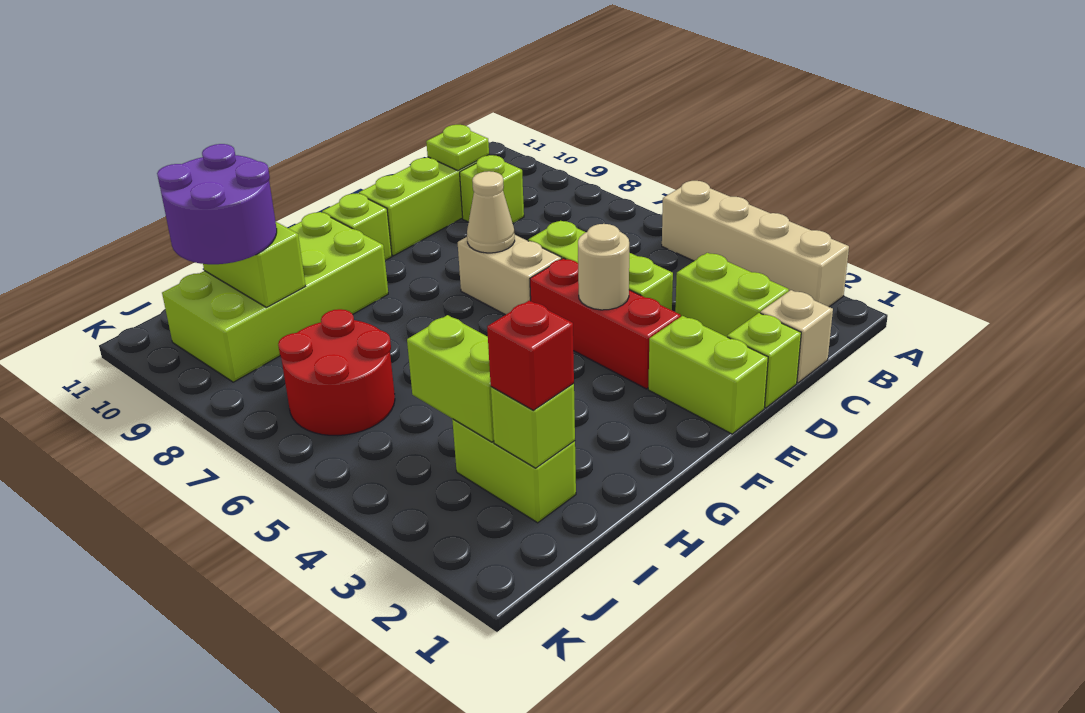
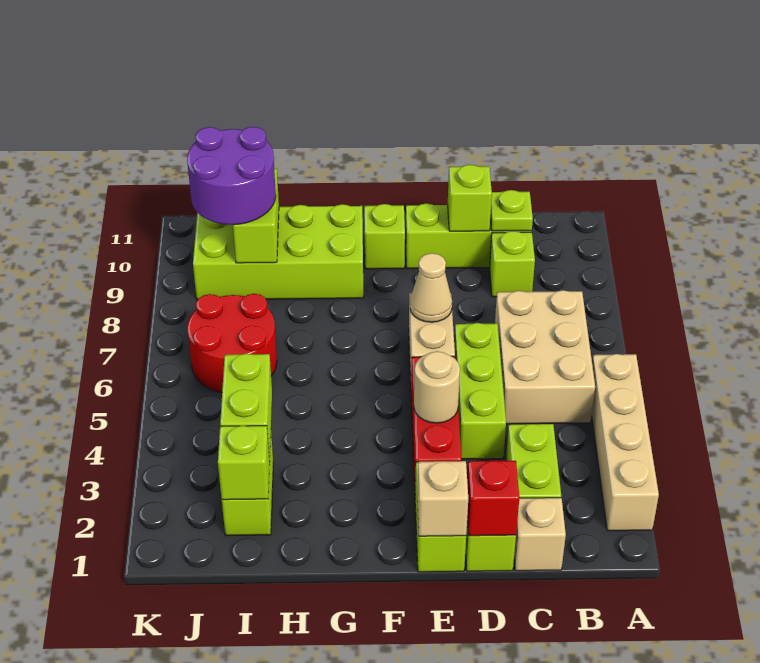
none -> tan 2x3 brick [495,290,595,424]
none -> lime 1x1 brick [448,165,492,231]
none -> tan 1x1 brick [417,461,468,536]
red 1x1 brick [487,301,574,410] -> red 1x1 brick moved to [467,461,519,536]

